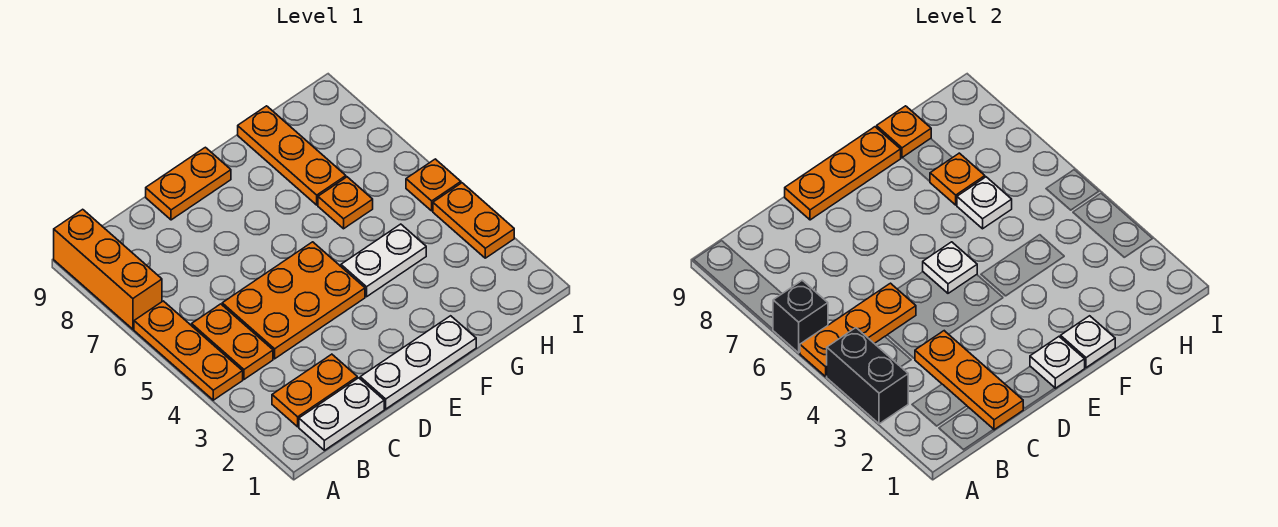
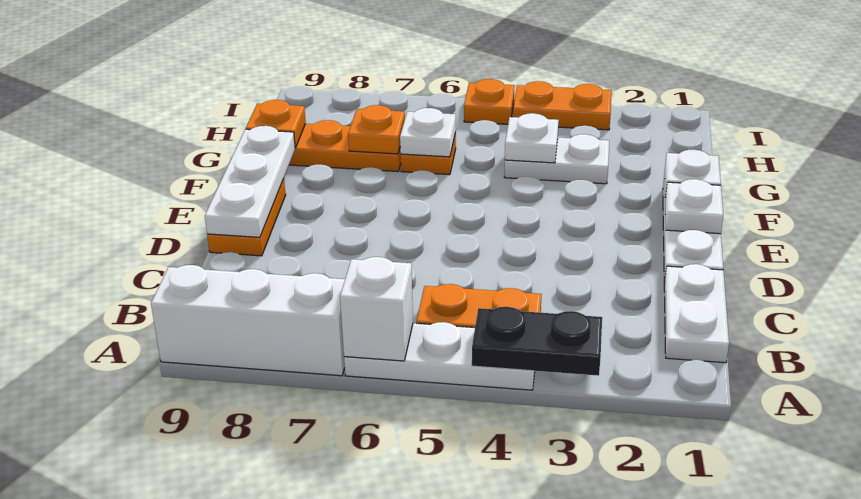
black 1x2 brick [827,328,908,424] -> black 1x2 plate [472,307,602,376]
orange 1x3 plate [134,301,243,400] -> white 1x3 plate [344,322,535,390]
orange 1x3 plate [800,283,916,377] -> none
black 1x1 brick [773,280,828,353] -> white 1x1 brick [340,257,413,361]
orange 1x3 brick [54,209,162,329] -> white 1x3 brick [151,265,345,376]
orange 1x2 plate [272,354,357,427] -> none
orange 1x3 plate [915,331,1023,430] -> none
orange 2x3 plate [222,242,365,359] -> none
orange 1x3 plate [785,127,901,220] -> white 1x3 plate [205,126,295,237]
white 1x1 plate [923,242,977,293] -> white 1x1 plate moved to [505,113,559,163]
white 1x2 plate [341,224,426,297] -> white 1x2 plate turned to [504,134,609,184]

